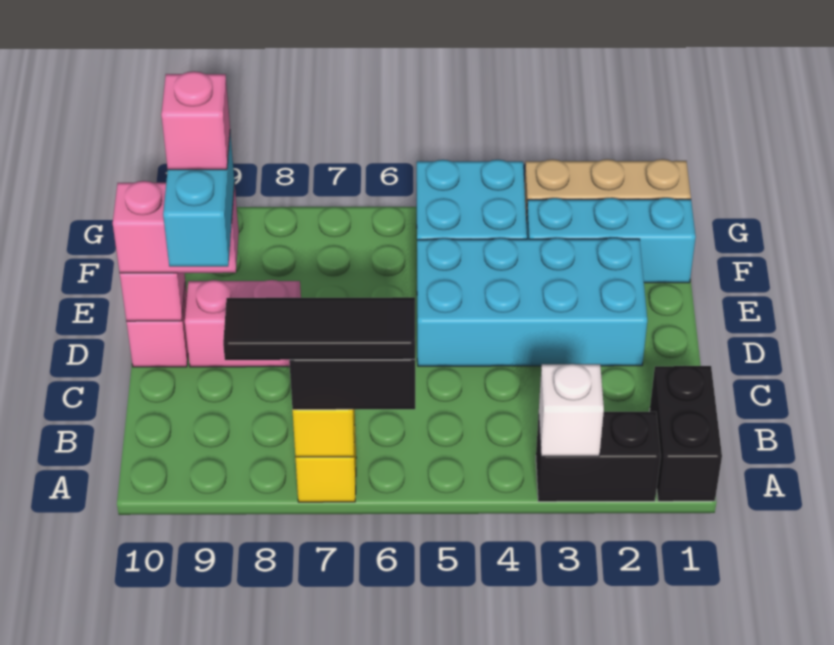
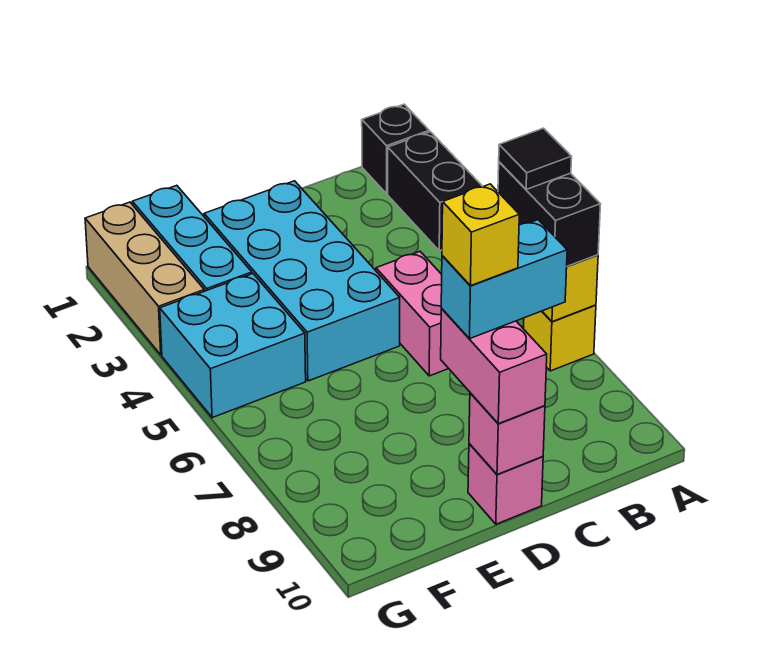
black 1x2 brick [649,366,722,501] -> black 1x1 brick [362,104,429,194]
white 1x1 brick [539,364,604,456] -> none
black 1x3 tile [223,297,415,360] -> black 1x1 tile [499,128,572,189]
pink 1x2 brick [185,280,301,367] -> pink 1x2 brick moved to [376,252,449,376]
pink 1x1 brick [161,71,230,170] -> yellow 1x1 brick [442,184,519,286]

